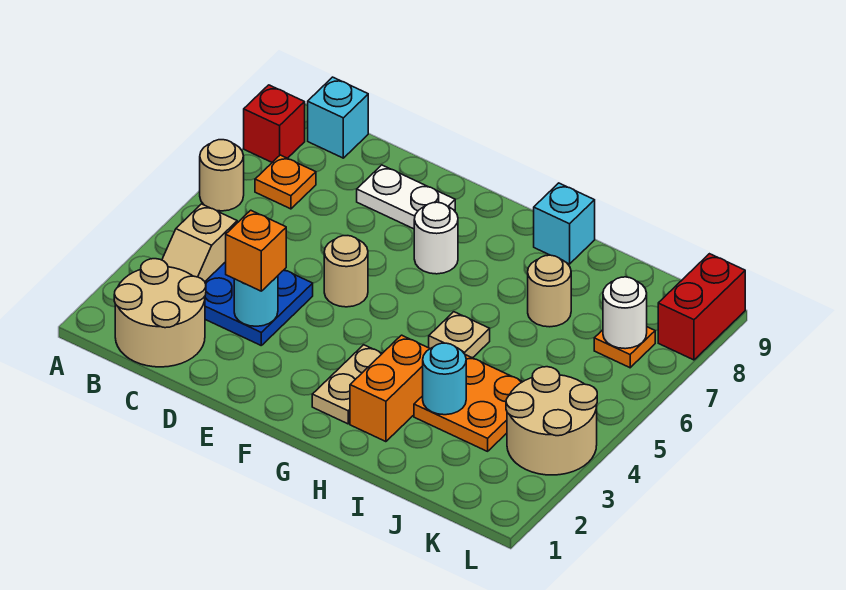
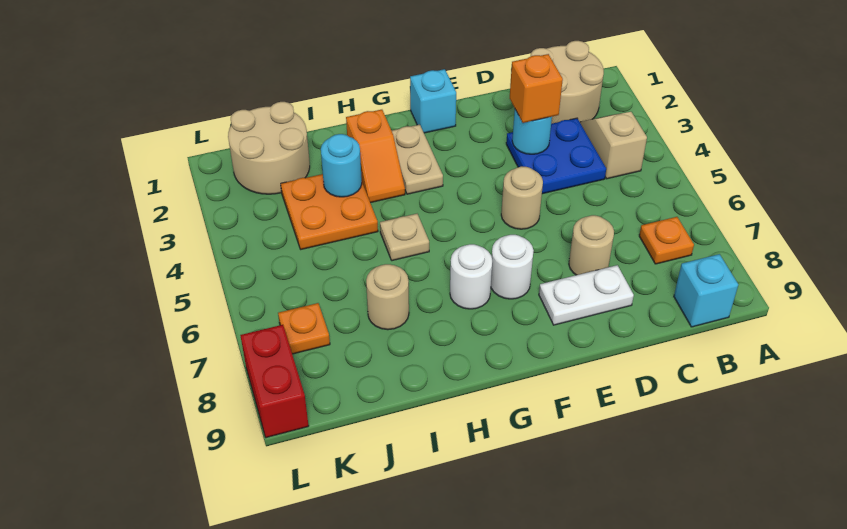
tan 1x1 round brick [200,140,244,211] -> tan 1x1 round brick moved to [569,215,614,275]
red 1x1 brick [244,85,305,162] -> none
orange 1x2 brick [350,335,430,442] -> orange 1x2 slope [346,110,405,203]
cyan 1x1 brick [534,183,595,264] -> cyan 1x1 brick moved to [410,69,456,133]
tan 2x2 round brick [506,367,597,475] -> tan 2x2 round brick moved to [228,102,310,194]
white 1x1 round brick [603,277,647,349] -> white 1x1 round brick moved to [450,244,492,309]

